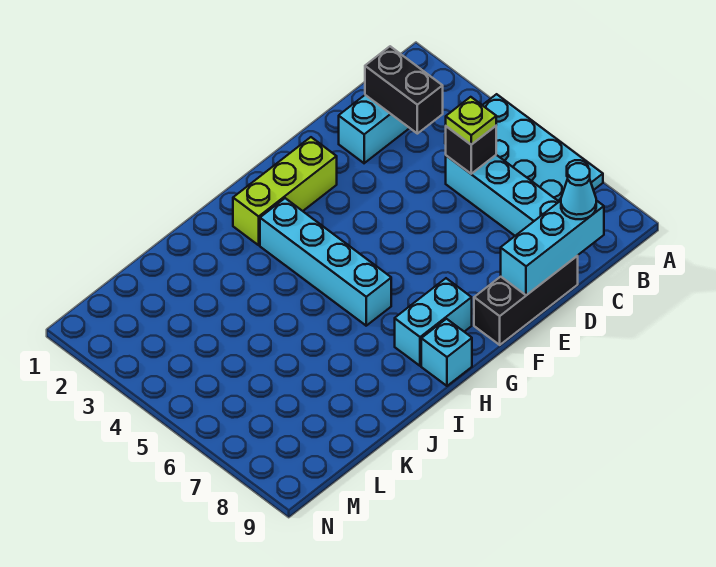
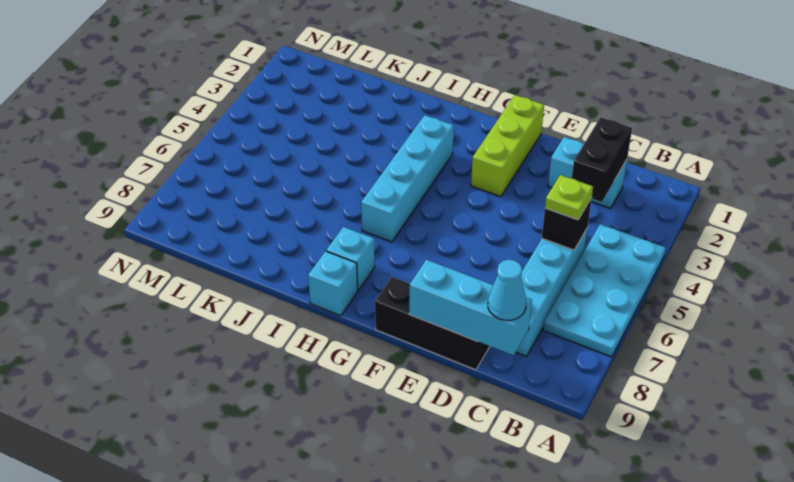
lime 1x3 brick [233,137,337,245] -> lime 1x3 brick turned to [471,95,544,197]
cyan 1x2 brick [395,278,472,366] -> cyan 1x1 brick [326,227,375,290]

